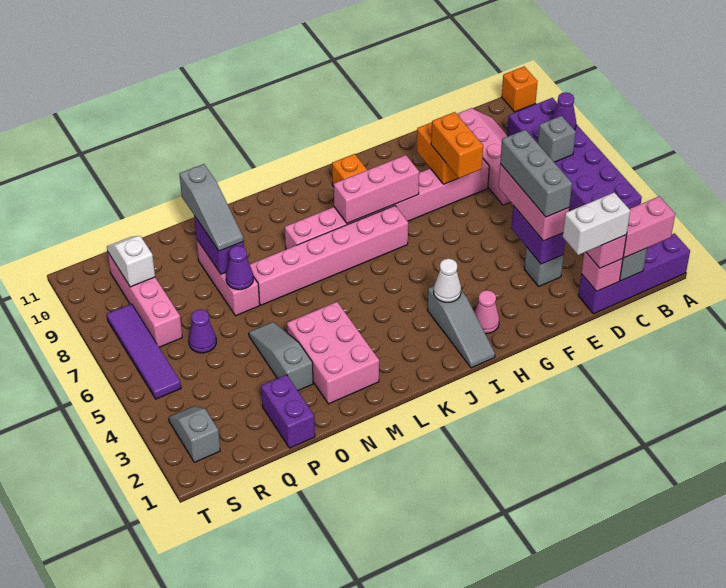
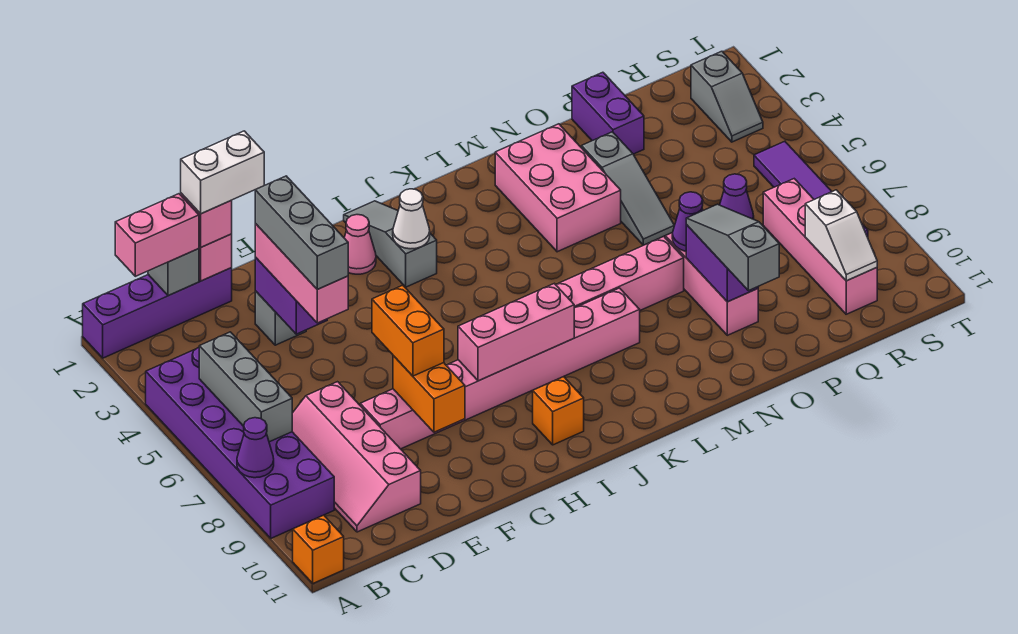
grey 1x1 brick [538,116,576,162] -> grey 1x3 brick [199,332,292,442]

